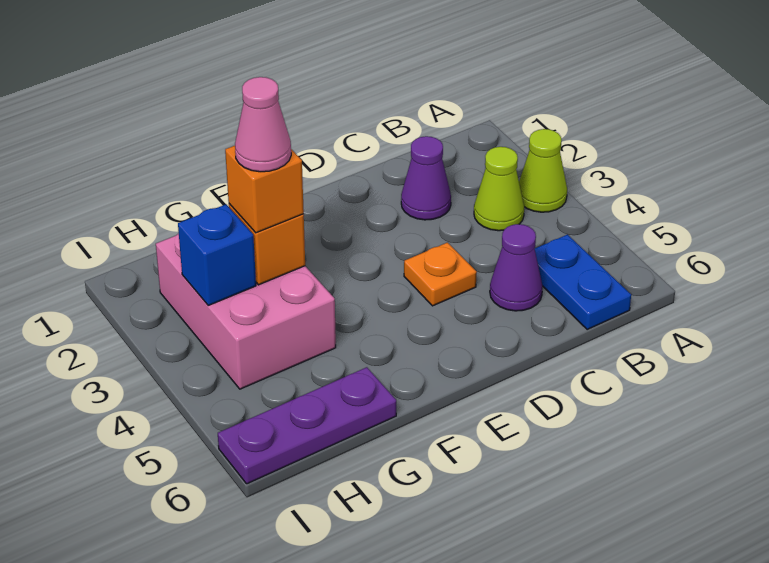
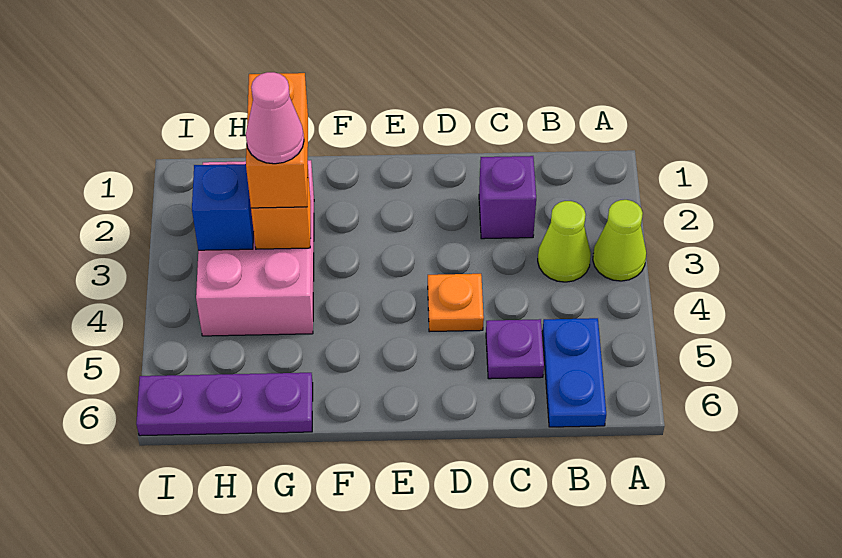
purple 1x1 cone [401,136,451,220] -> purple 1x1 brick [479,156,536,239]
purple 1x1 cone [490,224,543,311] -> purple 1x1 plate [486,319,544,379]
orange 1x1 brick [225,146,304,233] -> orange 1x2 brick [246,73,308,208]

